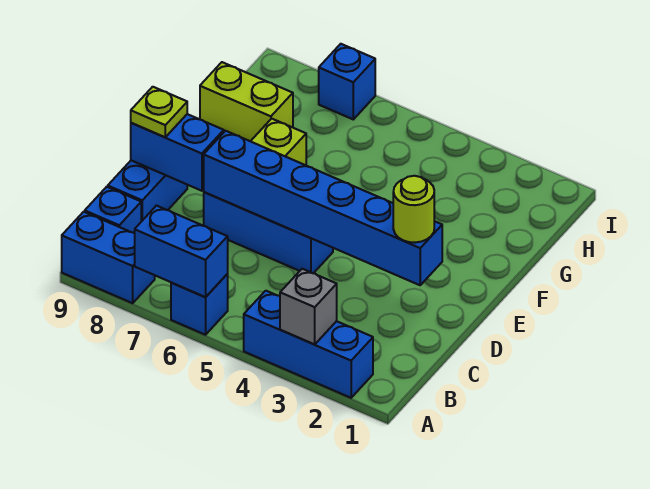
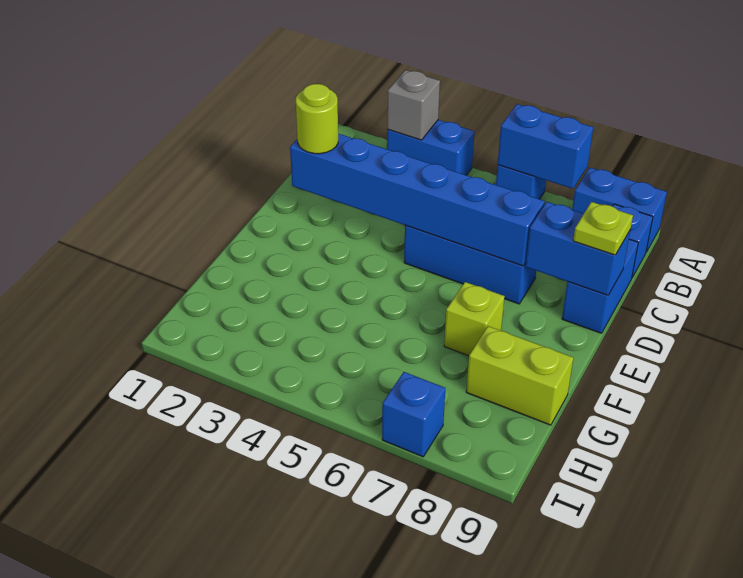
blue 1x3 brick [244,291,373,398] -> blue 1x2 brick [387,120,474,175]

